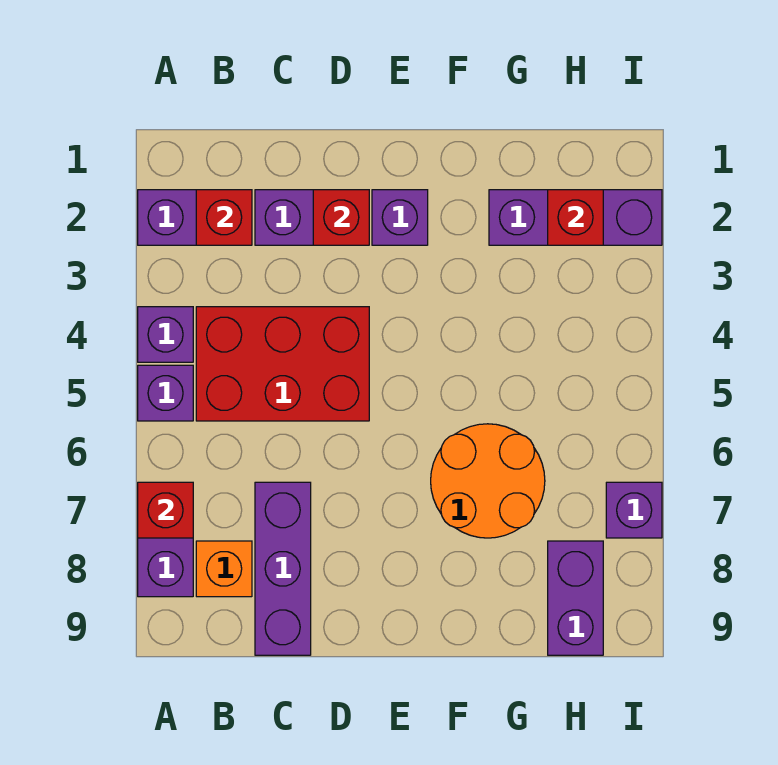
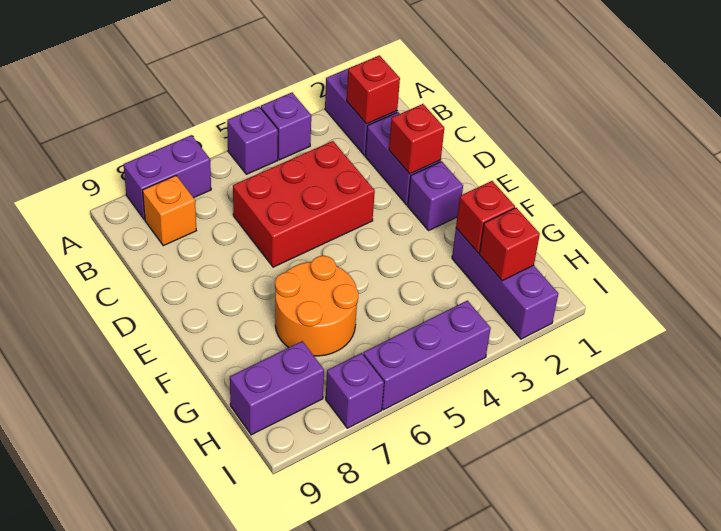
red 1x1 brick [138,482,193,538] -> red 1x1 brick moved to [456,181,515,253]
red 2x3 brick [196,307,369,421] -> red 2x3 brick turned to [233,141,375,267]
purple 1x3 brick [255,482,311,655] -> purple 1x3 brick moved to [363,301,491,410]

